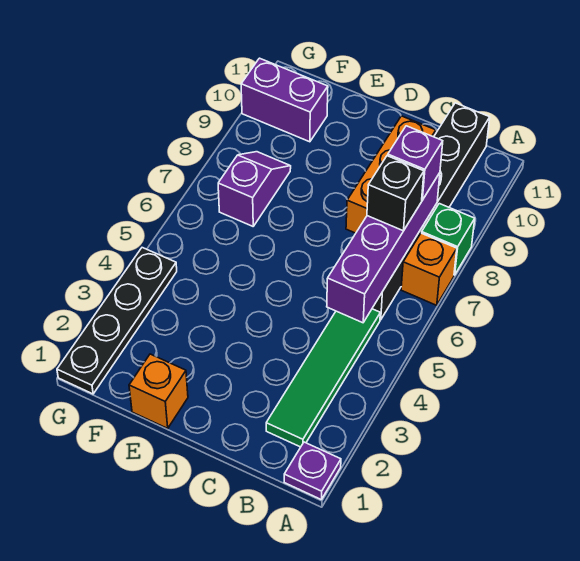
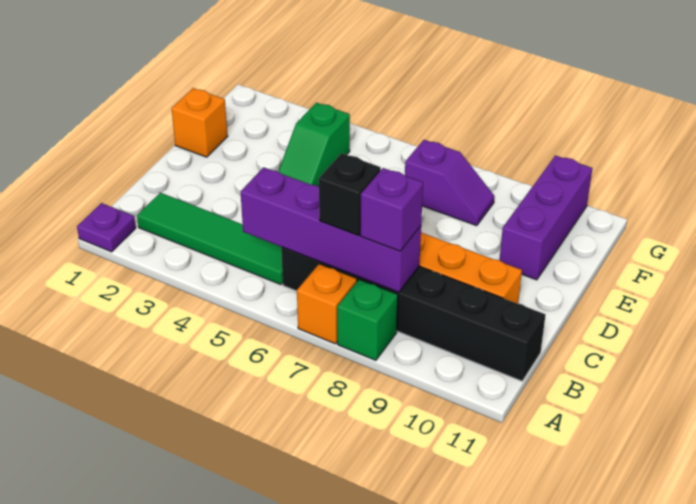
none -> green 1x2 slope [278,103,350,186]
purple 1x2 brick [241,58,328,142] -> purple 1x3 brick [500,155,592,280]
black 1x4 plate [57,248,177,394] -> none

